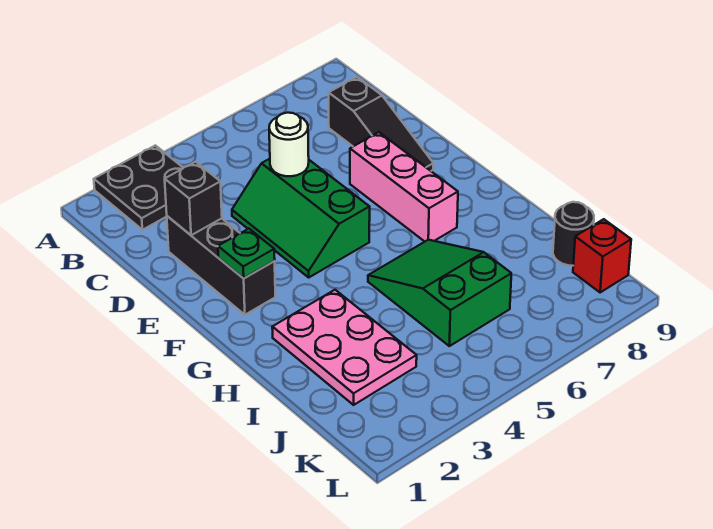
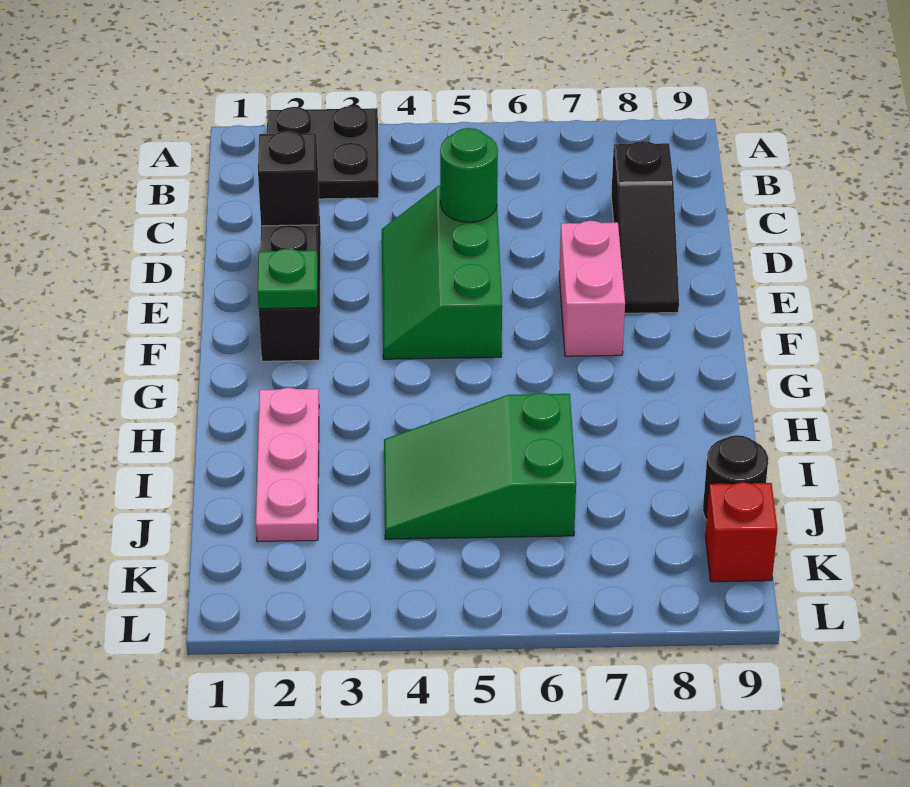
white 1x1 round brick [269,113,309,176] -> green 1x1 round brick [440,128,498,222]
pink 1x3 brick [350,132,458,242] -> pink 1x2 brick [559,221,625,356]
pink 2x3 plate [272,290,417,405] -> pink 1x3 plate [256,388,319,542]
green 2x3 slope [368,240,511,346] -> green 2x3 slope turned to [384,393,576,539]

